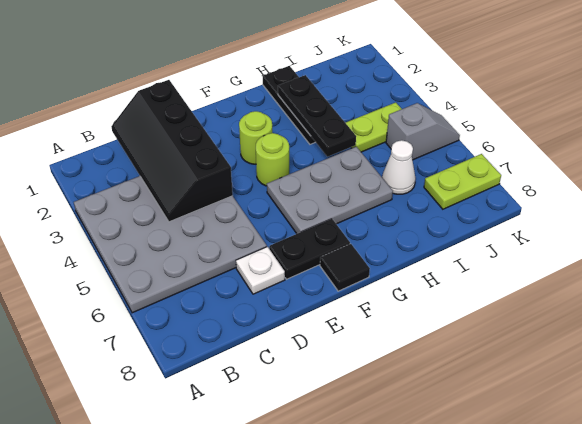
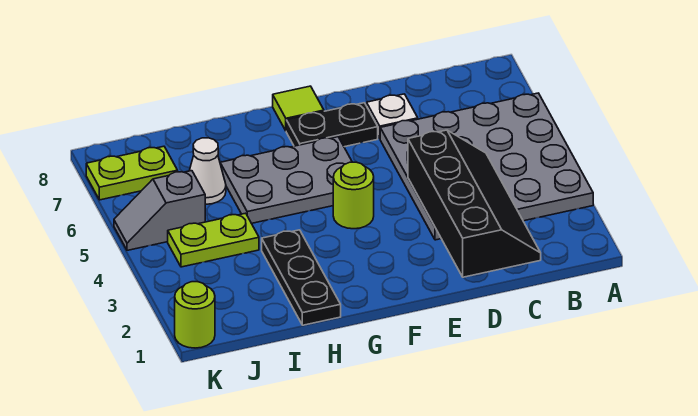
lime 1x1 round brick [239,111,272,164] -> lime 1x1 round brick moved to [175,282,215,348]
black 1x1 tile [320,244,370,291] -> lime 1x1 tile [273,86,324,130]
black 1x3 plate [278,75,356,157] -> none

